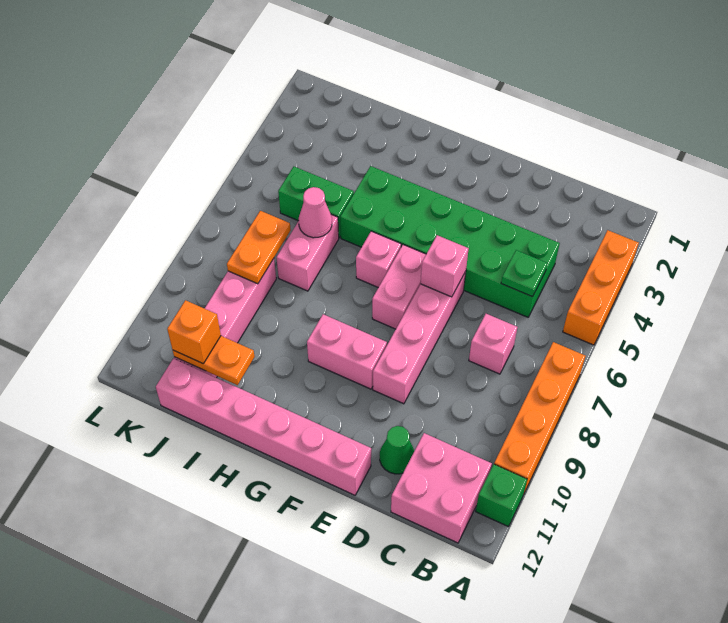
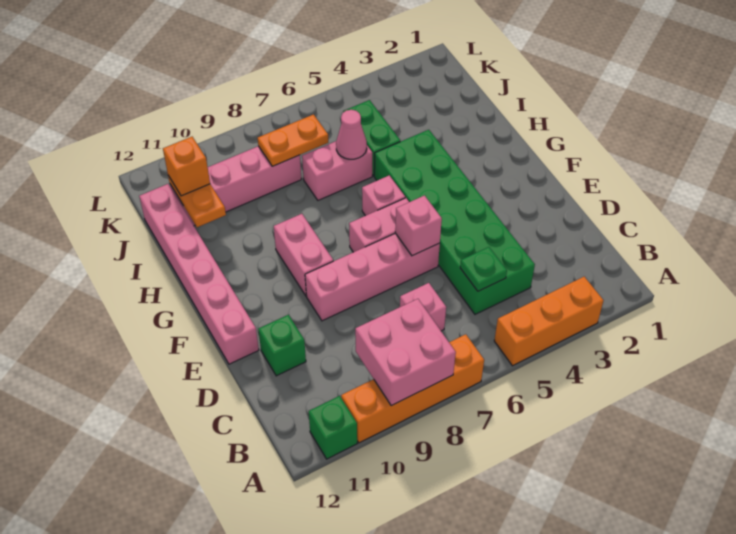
pink 2x2 brick [391,433,492,543] -> pink 2x2 brick moved to [355,299,456,406]
green 1x1 cone [380,426,414,474] -> green 1x1 brick [258,315,306,376]

